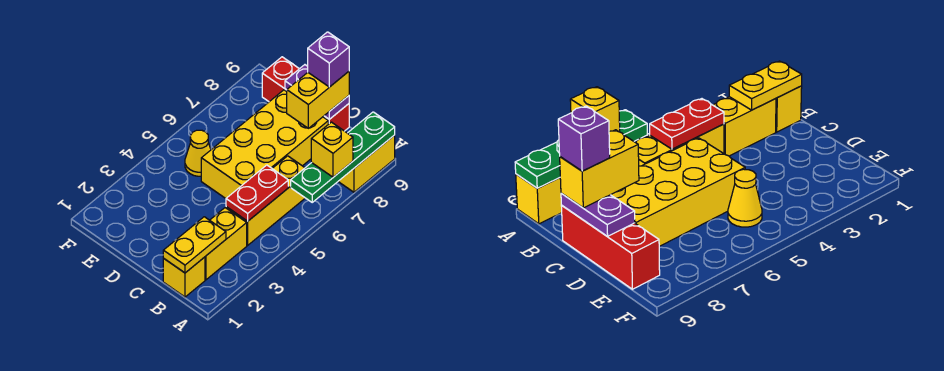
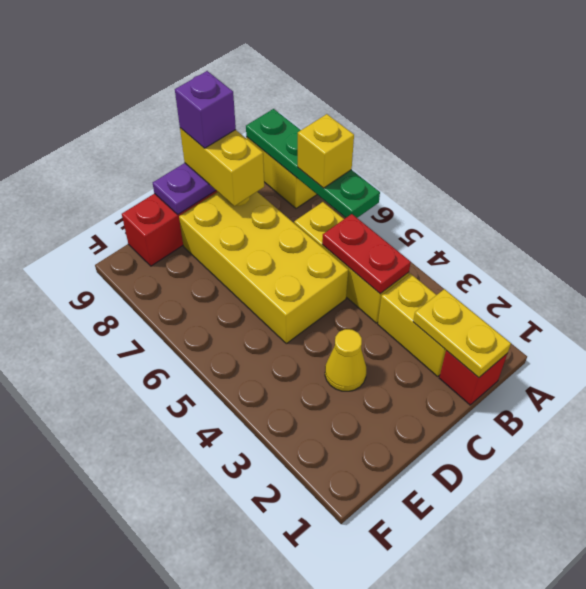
yellow 1x1 brick [163,257,205,297] -> red 1x1 brick [439,351,507,405]
yellow 1x1 cone [185,130,211,176] -> yellow 1x1 cone moved to [325,329,366,391]

